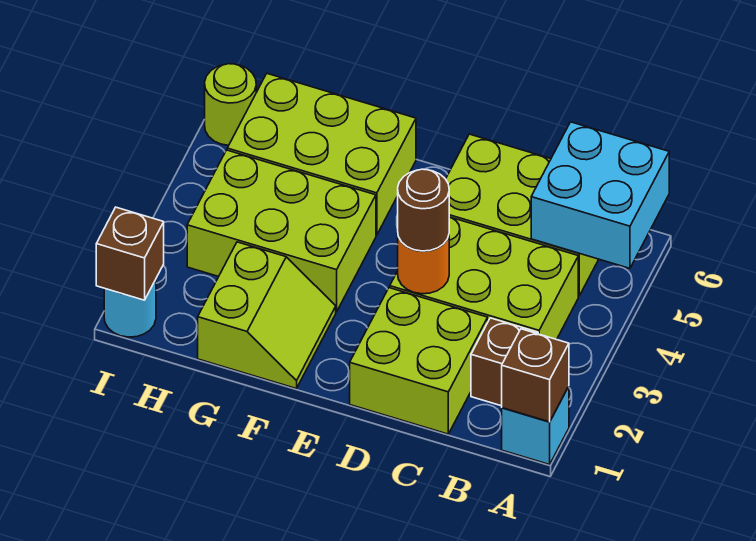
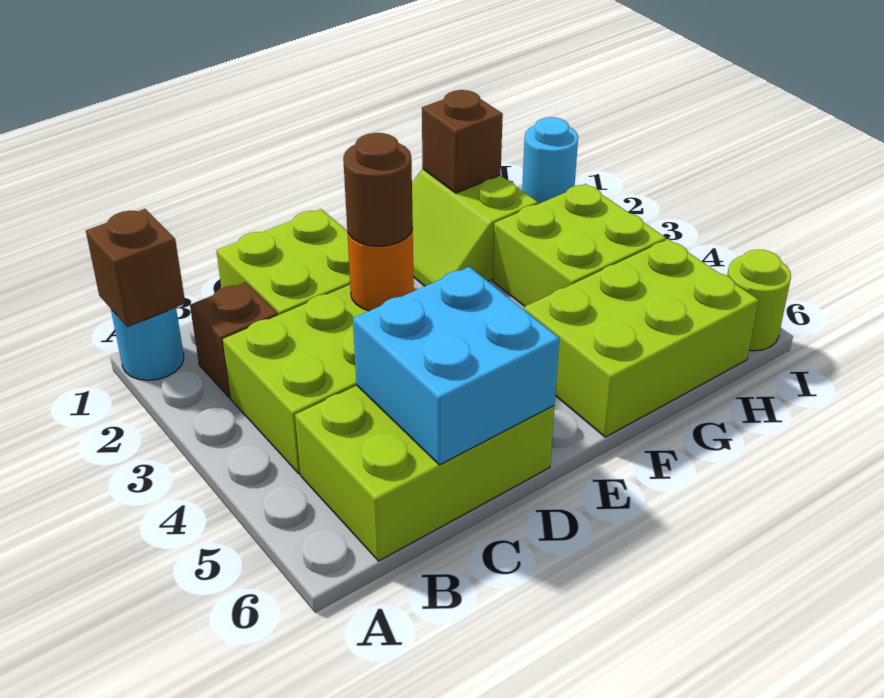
cyan 1x1 brick [502,386,569,465] -> cyan 1x1 round brick [111,308,184,380]
cyan 2x2 brick [531,122,669,268] -> cyan 2x2 brick moved to [353,267,559,465]
lime 2x3 brick [187,150,376,312] -> lime 2x2 brick [493,184,666,307]
brown 1x1 brick [96,207,164,300] -> brown 1x1 brick moved to [422,90,503,193]

